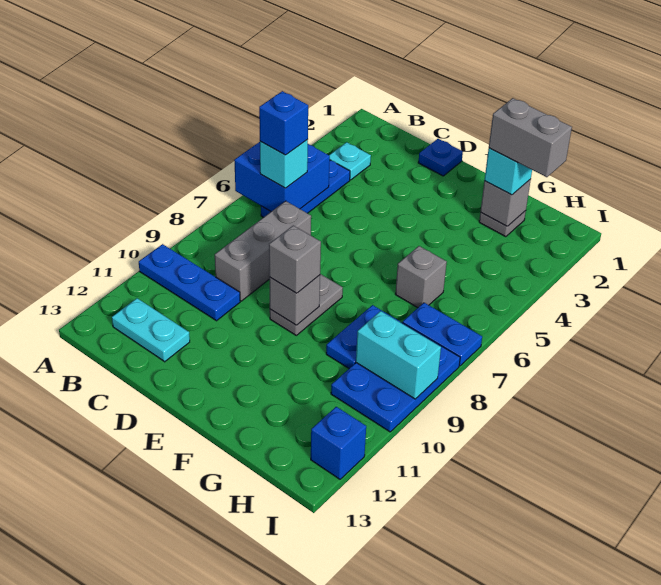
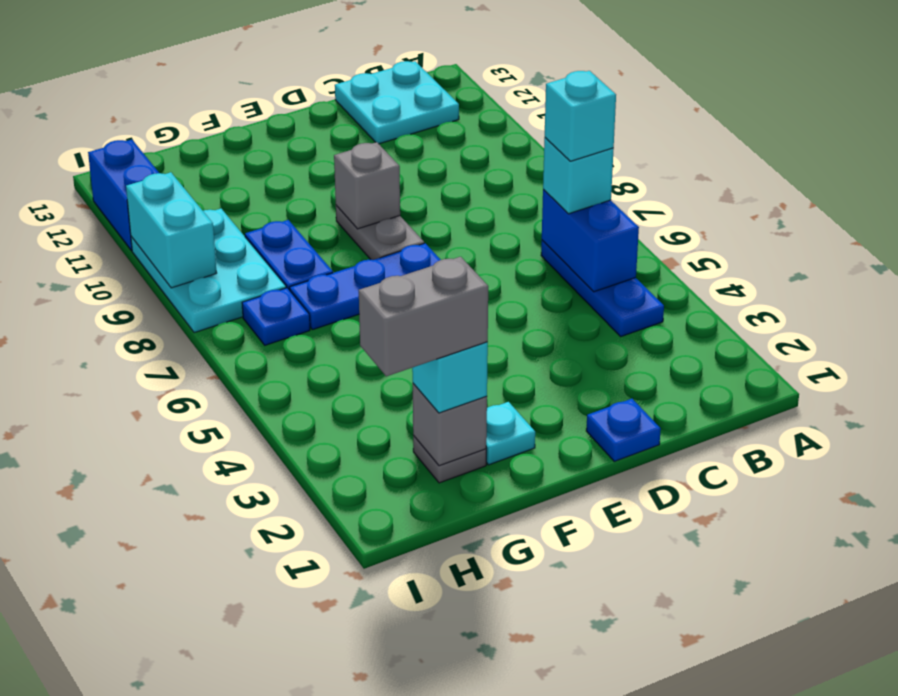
blue 2x2 brick [234,142,330,212] -> blue 1x2 brick [542,190,639,292]
blue 1x3 plate [139,244,240,321] -> blue 1x3 plate moved to [290,243,440,330]
cyan 1x1 plate [329,142,371,180] -> cyan 1x1 plate moved to [486,402,535,465]
blue 1x1 brick [259,91,308,155] -> cyan 1x1 brick [545,71,616,161]
cyan 1x2 plate [112,298,190,362] -> cyan 2x2 plate [335,61,459,144]
grey 1x3 brick [215,201,311,301] -> none
grey 1x1 brick [269,226,321,293] -> none
grey 1x1 brick [395,246,447,308] -> none
blue 1x2 plate [403,303,482,366] -> blue 1x1 plate [242,288,310,345]
blue 2x3 plate [331,322,460,432] -> cyan 2x3 plate [131,209,286,333]
cyan 1x2 brick [356,311,441,399] -> cyan 1x2 brick turned to [126,172,217,288]
blue 1x1 brick [311,407,366,479] -> blue 1x2 brick [88,140,159,251]

